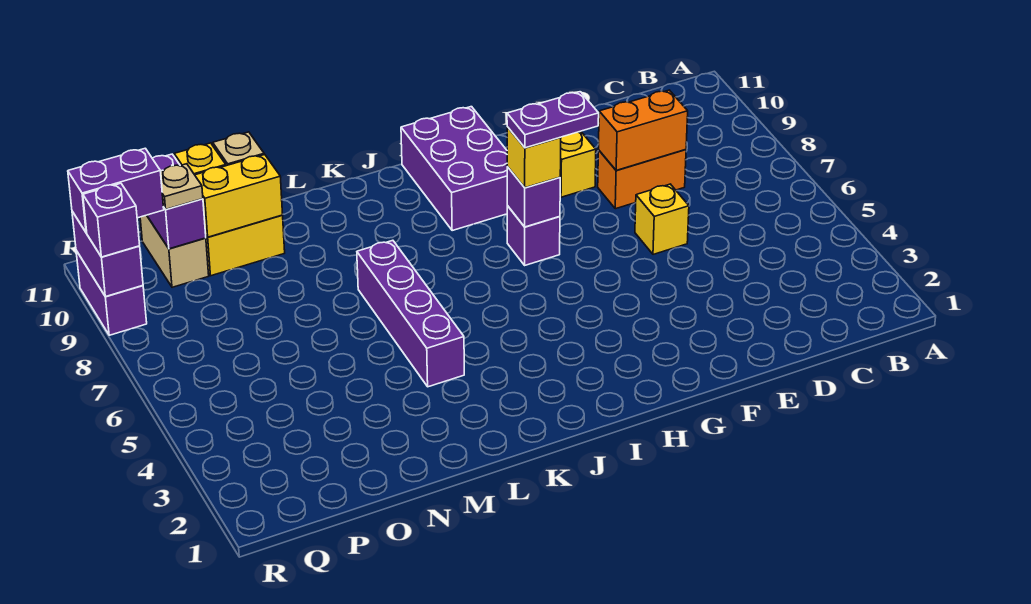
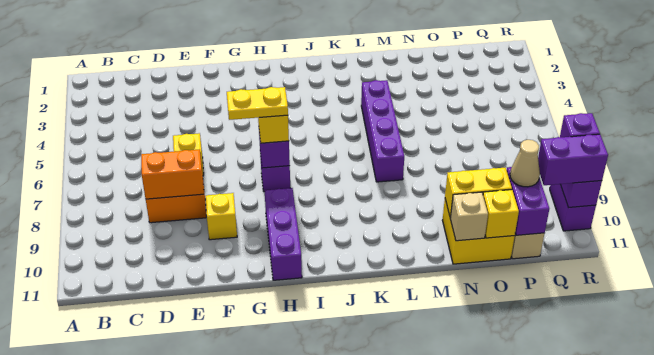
purple 1x2 plate [507,92,599,148] -> yellow 1x2 plate [227,87,288,120]
purple 2x3 brick [401,107,507,230] -> purple 1x3 brick [265,188,302,280]
tan 1x1 plate [160,164,203,209] -> tan 1x1 cone [510,140,540,187]

